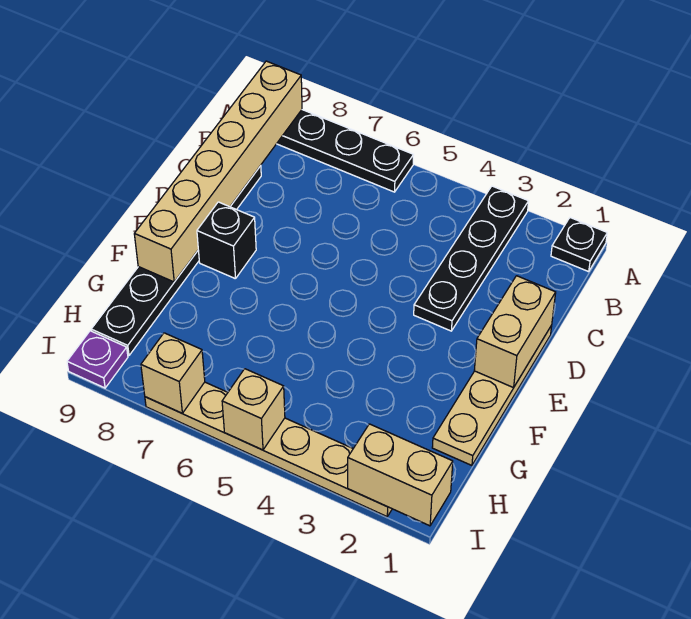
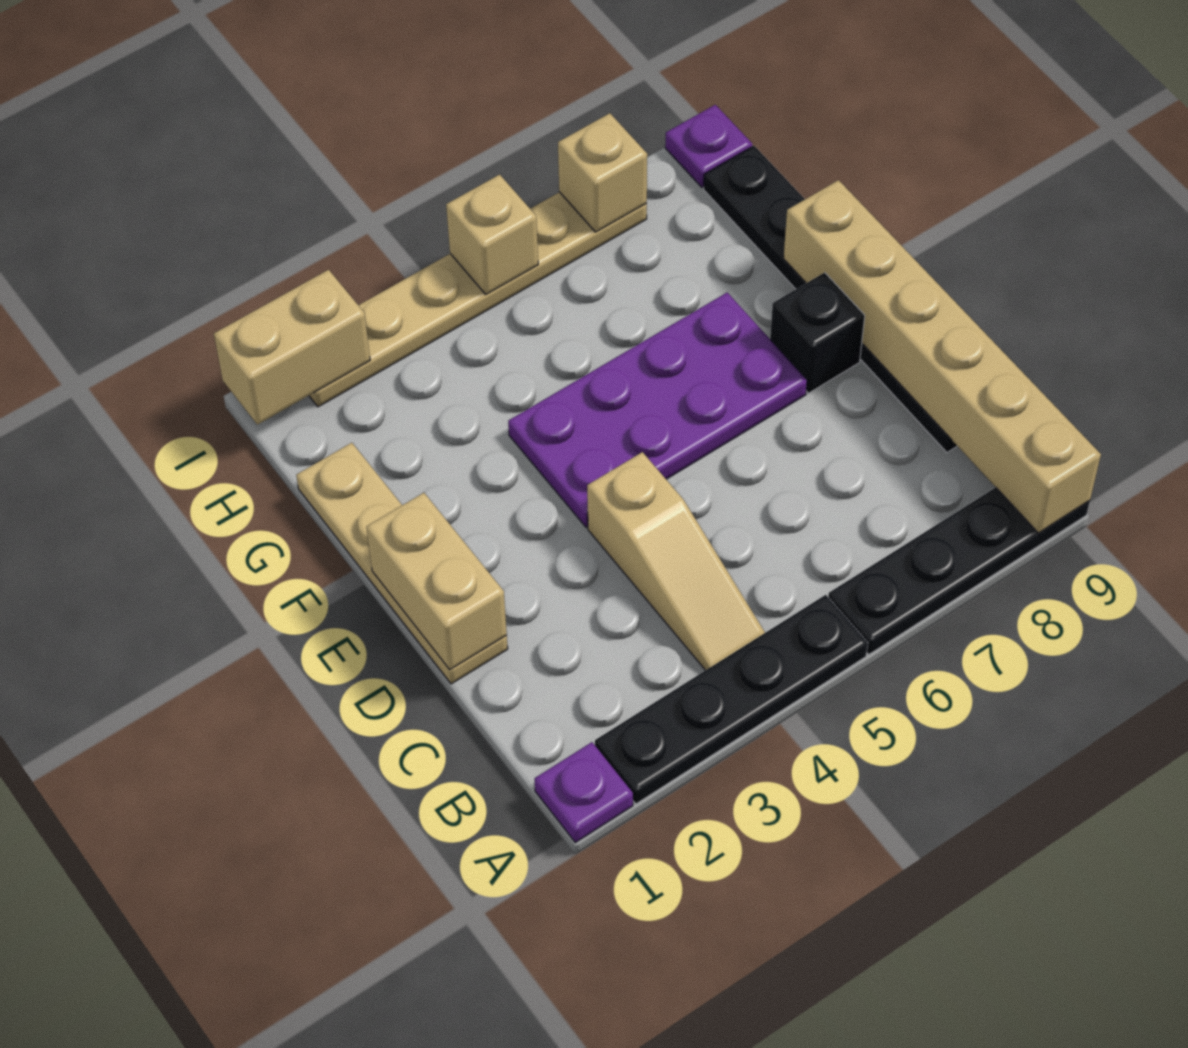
black 1x1 plate [551,218,607,272] -> purple 1x1 plate [534,742,633,843]
black 1x4 plate [414,186,529,331] -> black 1x4 plate turned to [595,595,868,804]
none -> tan 1x3 slope [587,452,765,670]
none -> purple 2x4 plate [508,292,807,528]

